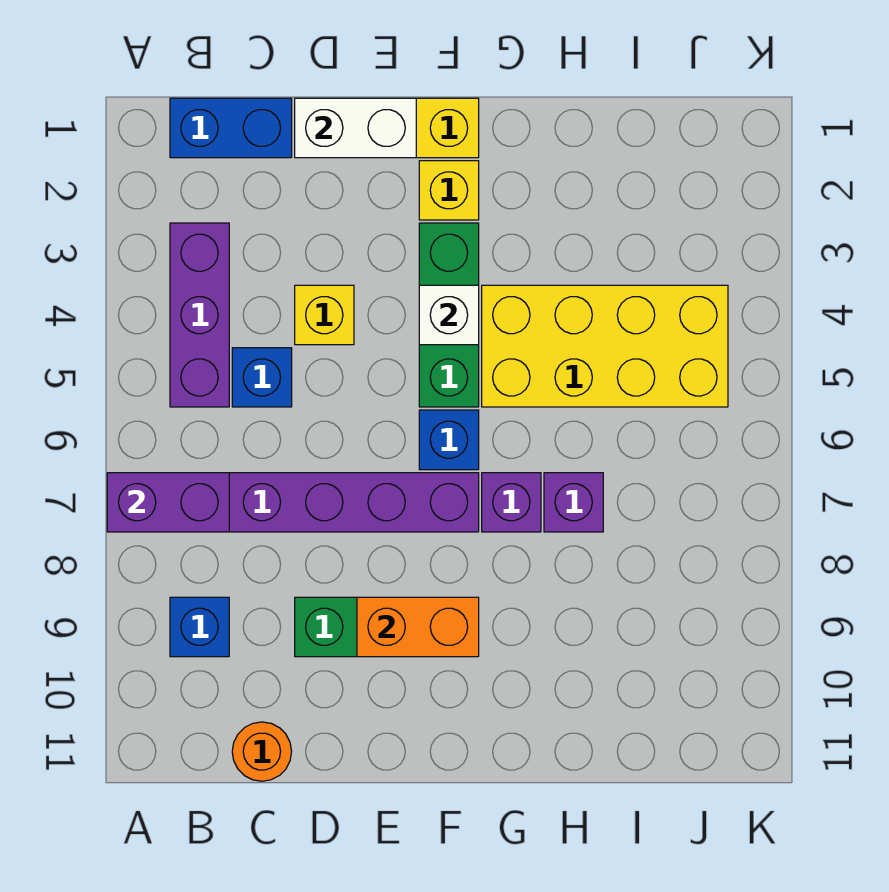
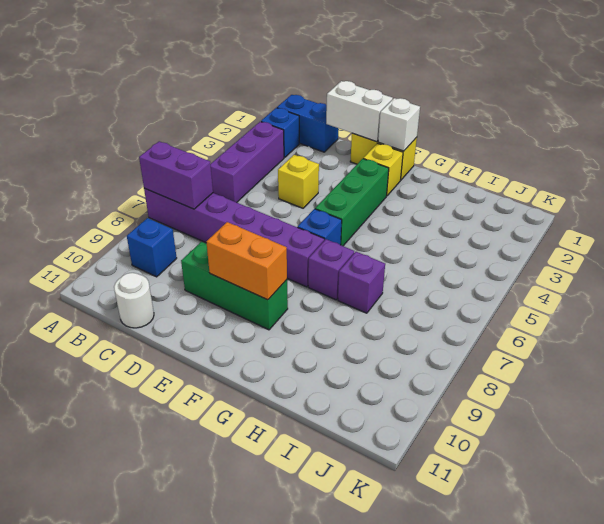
blue 1x1 brick [232,348,292,407] -> blue 1x1 brick moved to [261,108,299,158]
orange 1x1 round brick [232,722,292,781] -> white 1x1 round brick [114,273,154,328]
white 1x1 brick [419,285,479,345] -> white 1x1 brick moved to [378,98,420,151]
yellow 2x4 brick [482,285,728,407] -> none

